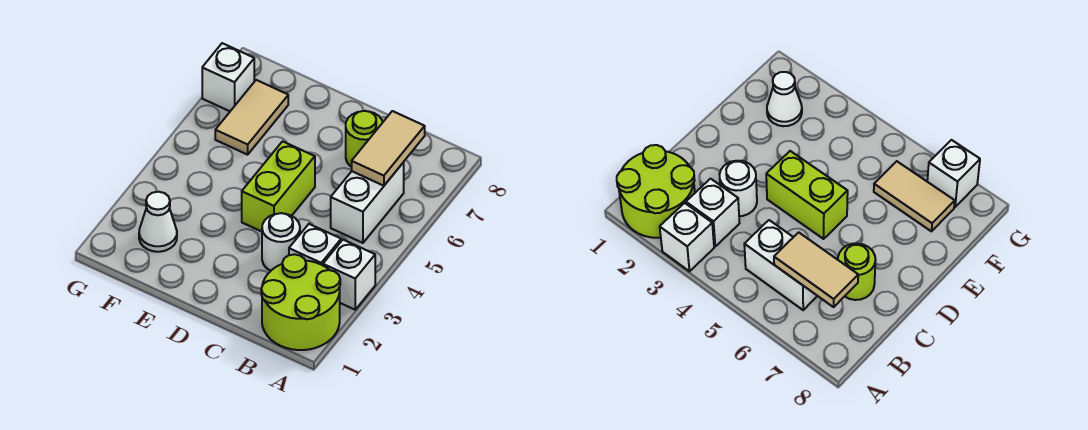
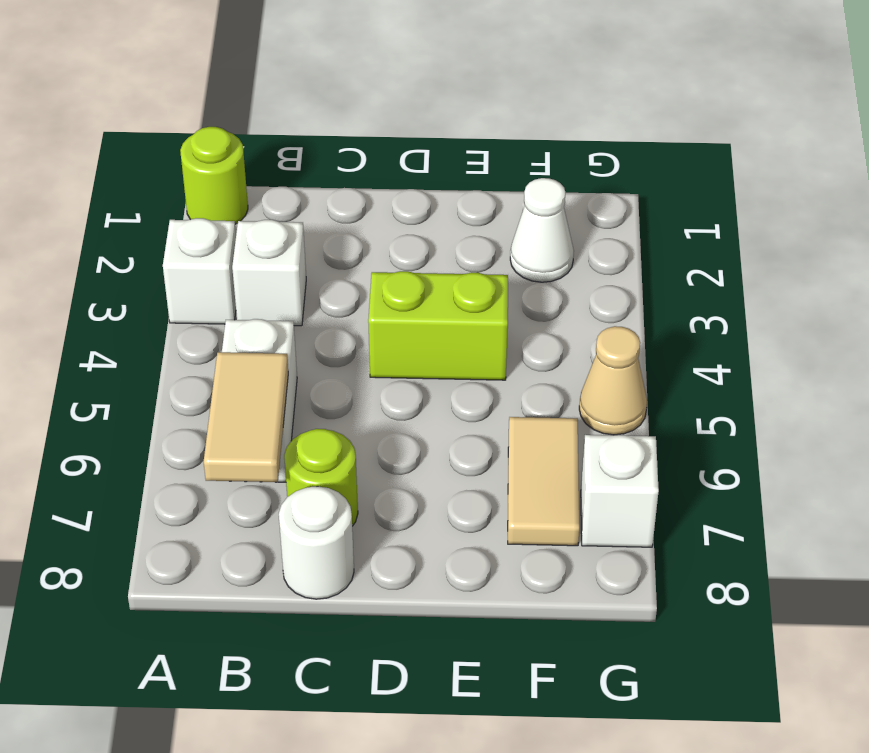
lime 2x2 round brick [261,254,340,350] -> lime 1x1 round brick [180,127,248,224]
white 1x1 round brick [262,213,300,271] -> white 1x1 round brick moved to [279,486,354,599]
lime 1x2 brick [242,141,315,232] -> lime 1x2 brick turned to [368,271,508,380]
none -> tan 1x1 cone [579,326,647,435]

